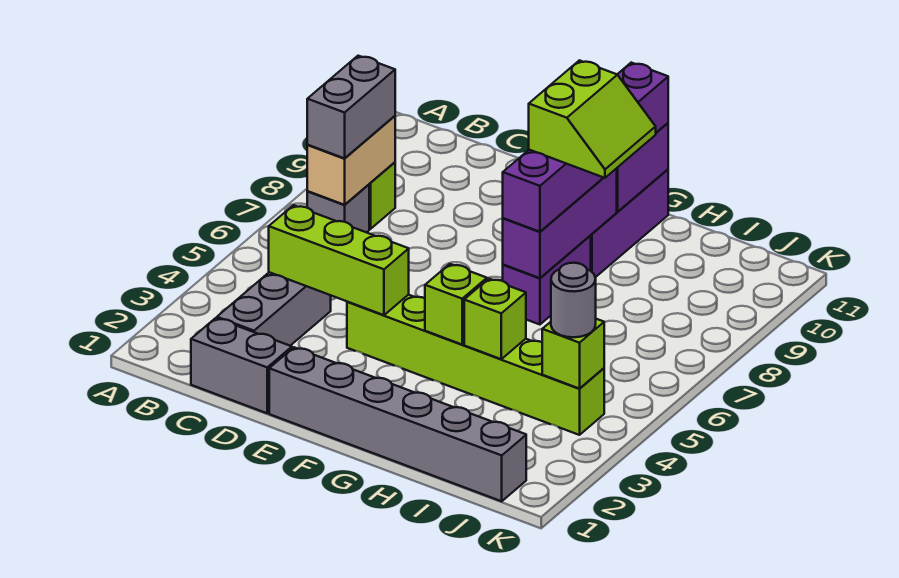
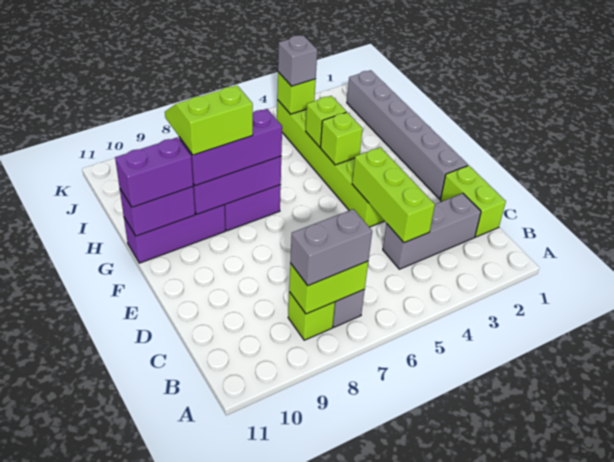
tan 1x2 brick [307,116,395,205] -> lime 1x2 brick [289,261,368,314]
grey 1x2 brick [191,318,292,413] -> lime 1x2 brick [441,165,506,237]
grey 1x1 round brick [551,263,596,337] -> grey 1x1 brick [278,35,317,86]

